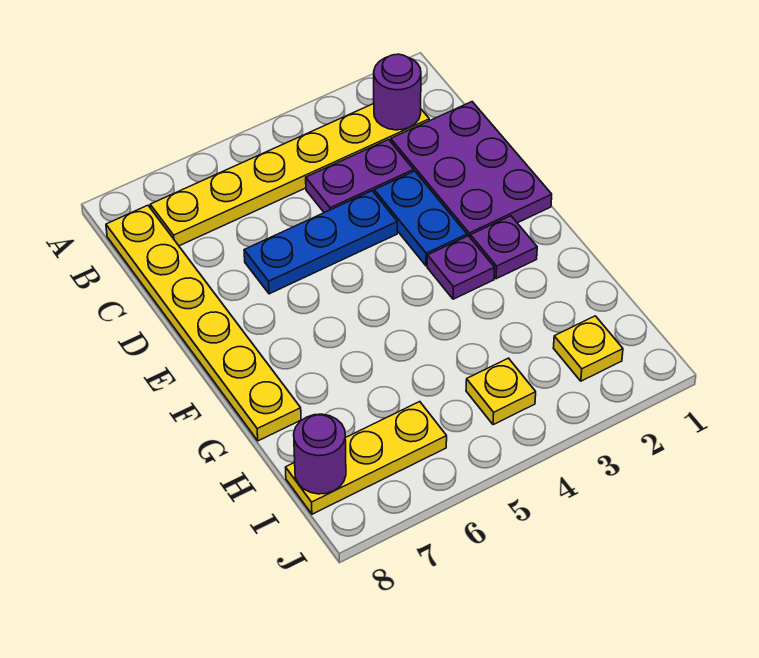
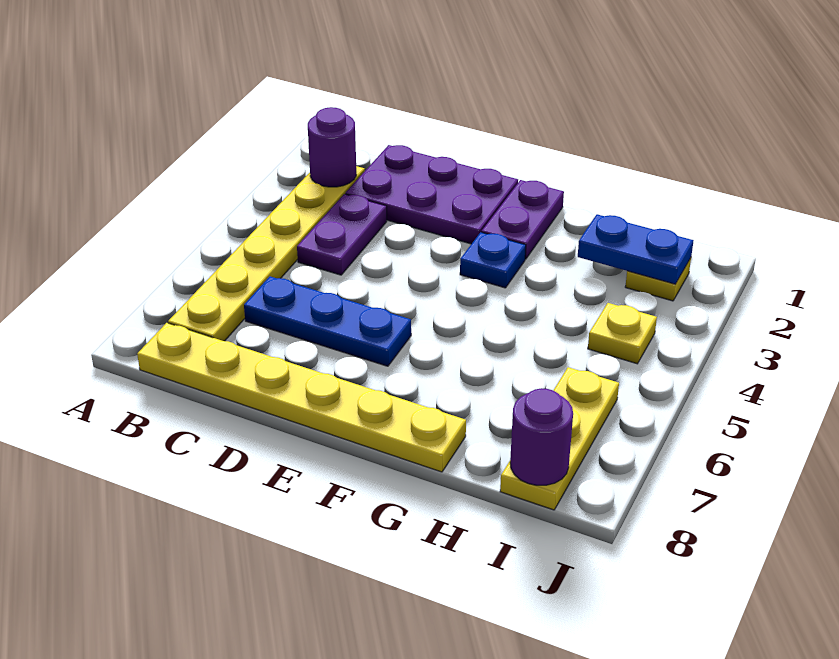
blue 1x2 plate [374,171,467,266] -> blue 1x2 plate moved to [578,214,693,284]
blue 1x3 plate [244,191,397,294] -> blue 1x3 plate turned to [244,277,411,366]
purple 1x1 plate [470,216,537,279] -> purple 1x2 plate [482,180,564,259]
purple 1x1 plate [427,236,495,299] -> blue 1x1 plate [460,232,526,288]

